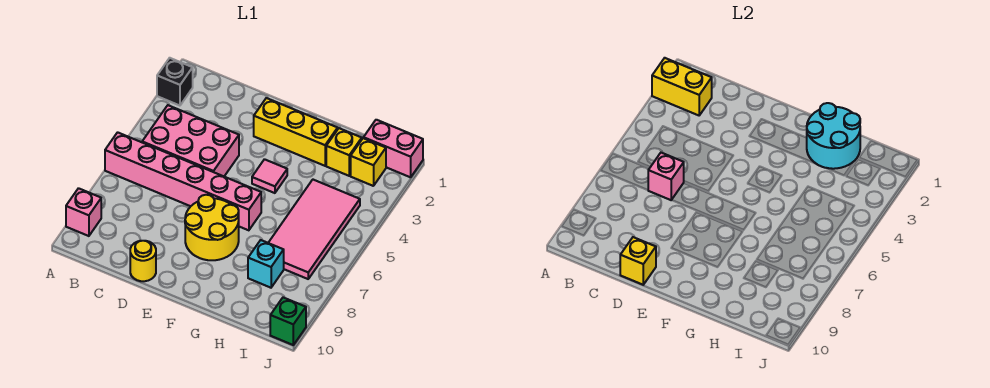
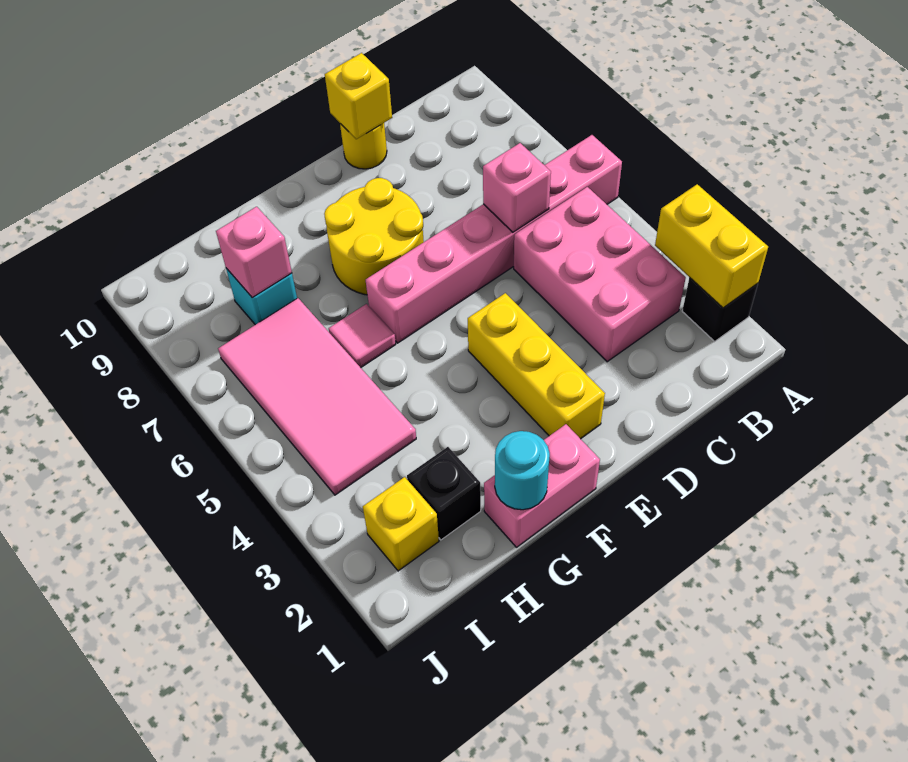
yellow 1x2 brick [652,58,712,115] -> yellow 1x2 brick turned to [655,184,768,308]
pink 1x1 brick [66,188,101,236] -> pink 1x1 brick moved to [216,207,292,298]
pink 2x3 brick [142,105,239,176] -> pink 2x3 brick turned to [514,187,686,362]
yellow 1x3 brick [254,98,338,166] -> yellow 1x3 brick turned to [468,293,605,439]
pink 1x1 tile [252,159,287,193] -> pink 1x1 tile moved to [329,304,396,368]
cyan 2x2 round brick [807,103,860,169] -> cyan 1x1 round brick [495,431,550,510]
yellow 1x1 brick [326,128,362,176] -> black 1x1 brick [407,447,481,540]
pink 1x2 brick [364,120,423,177] -> pink 1x2 brick moved to [484,424,600,547]
green 1x1 brick [270,297,306,345] -> none

